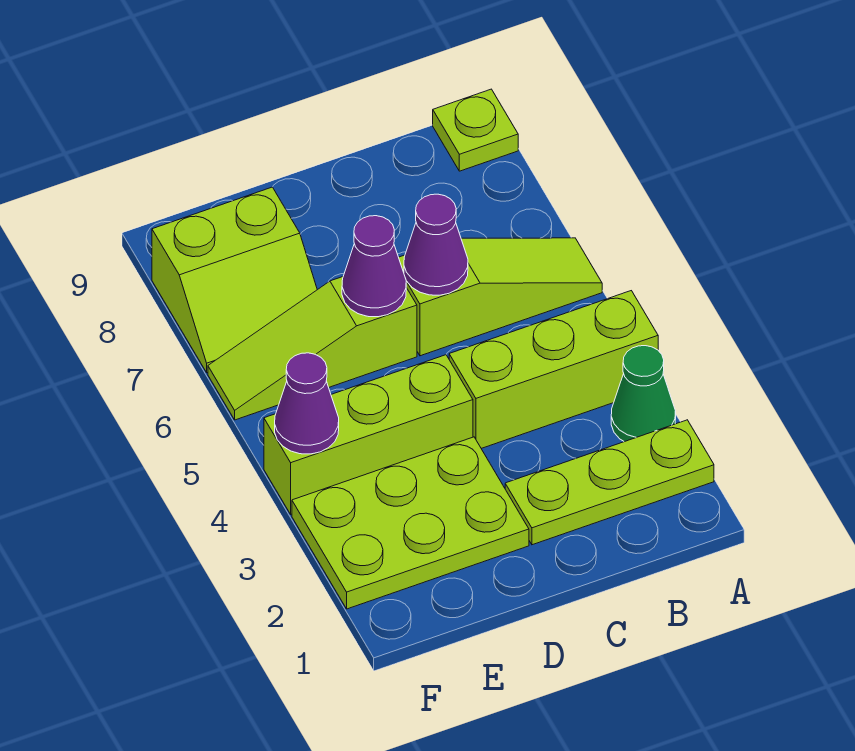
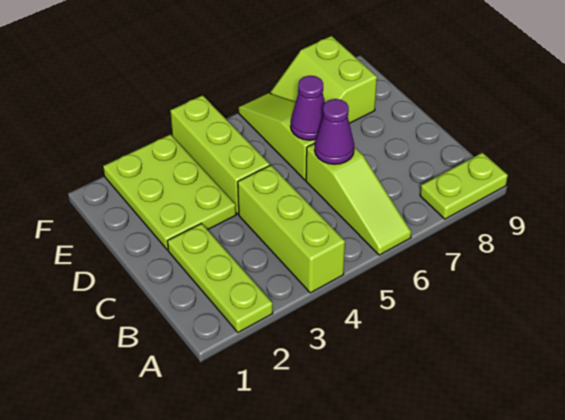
green 1x1 cone [611,346,676,442] -> none
lime 1x1 plate [433,89,518,171] -> lime 1x2 plate [420,153,508,219]
purple 1x1 cone [275,353,339,454] -> none

